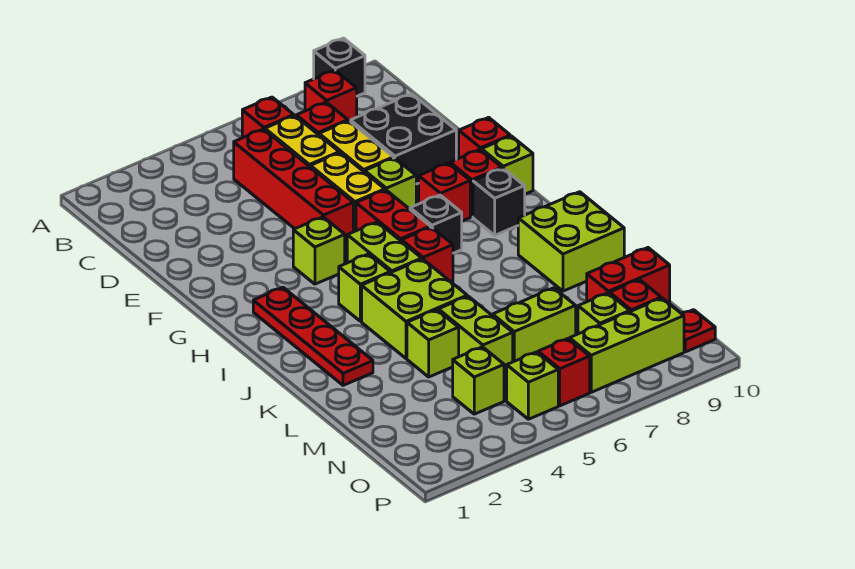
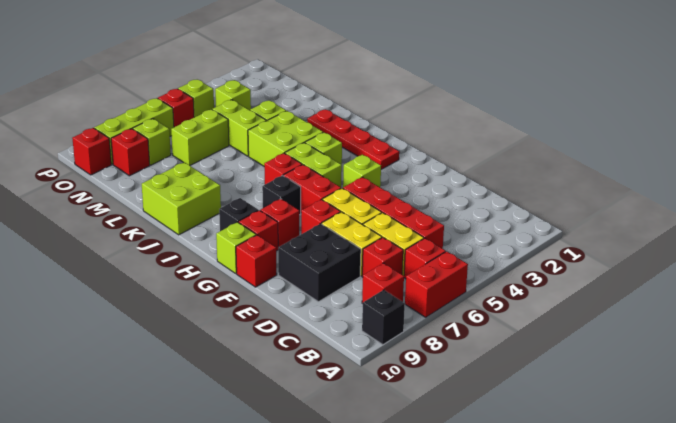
lime 1x1 brick [365,158,416,209] -> red 1x1 brick [301,199,341,234]
red 1x2 brick [587,248,670,303] -> red 1x2 brick moved to [405,251,468,317]
red 1x1 plate [681,310,715,352] -> red 1x1 brick [72,128,111,175]

